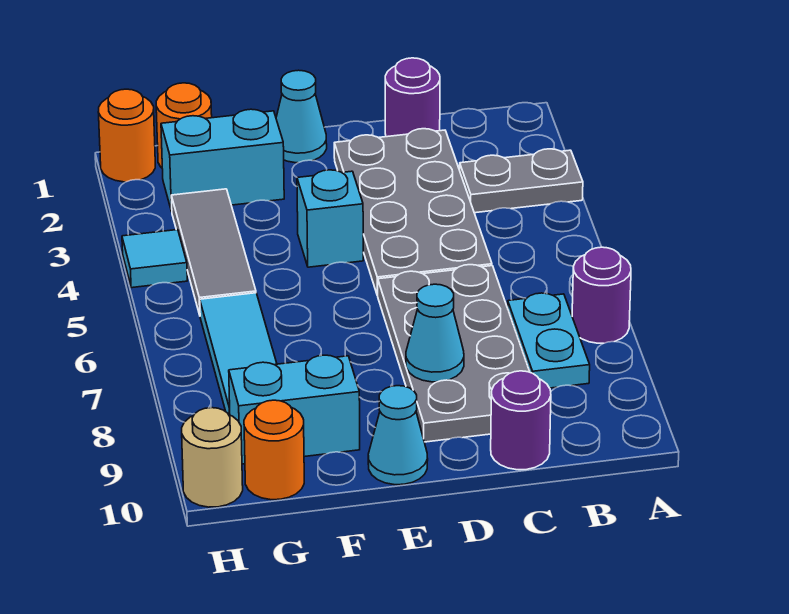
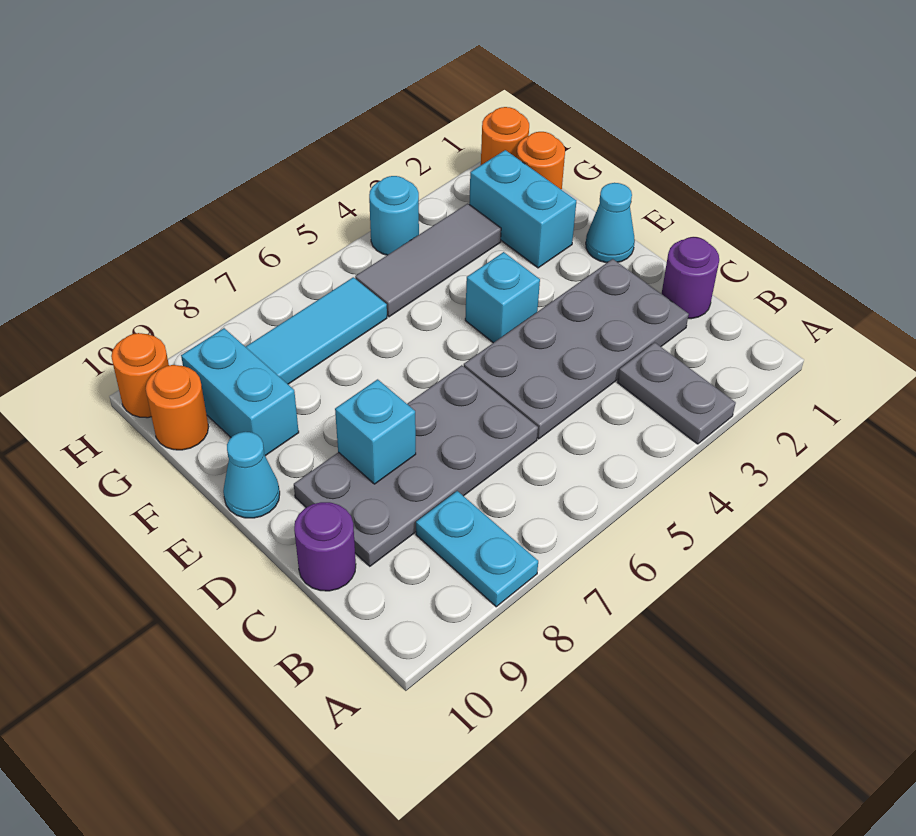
purple 1x1 round brick [572,247,631,343] -> none
cyan 1x2 plate [508,293,590,388] -> cyan 1x2 plate turned to [416,491,538,607]
cyan 1x1 cone [406,284,464,382] -> cyan 1x1 brick [335,379,416,484]
cyan 1x1 tile [122,230,187,288] -> cyan 1x1 round brick [369,176,419,255]
tan 1x1 round brick [182,408,243,507] -> orange 1x1 round brick [111,333,169,418]

